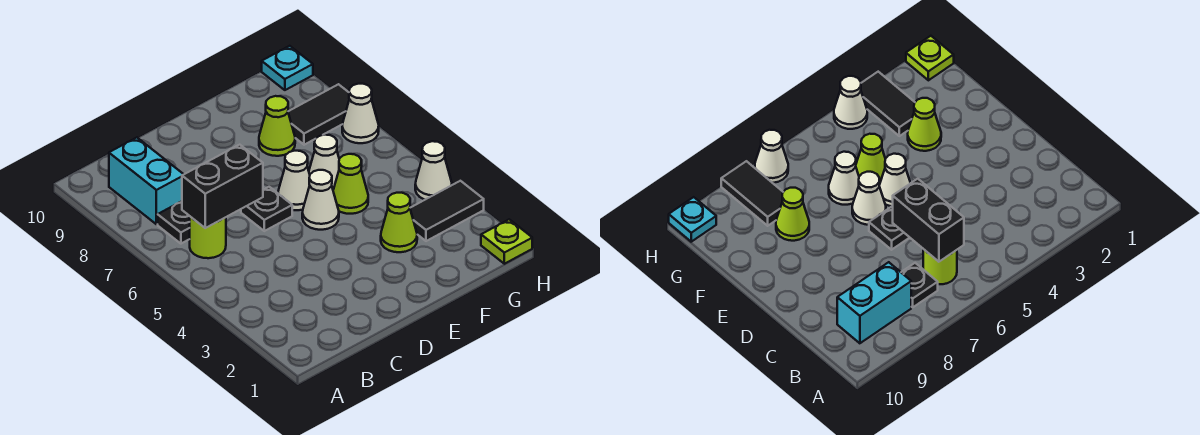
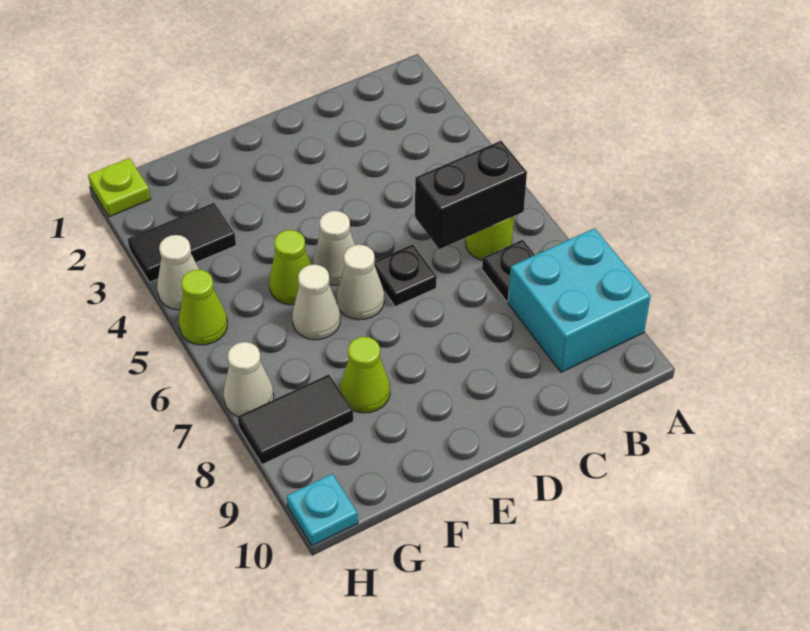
cyan 1x2 brick [109,138,184,224] -> cyan 2x2 brick [508,228,651,372]
lime 1x1 cone [381,193,417,252] -> lime 1x1 cone moved to [179,270,227,345]

